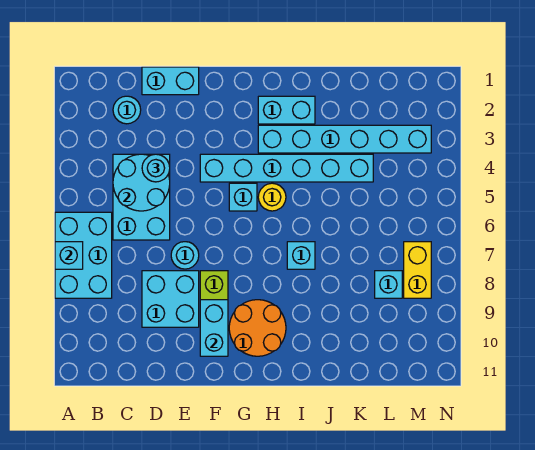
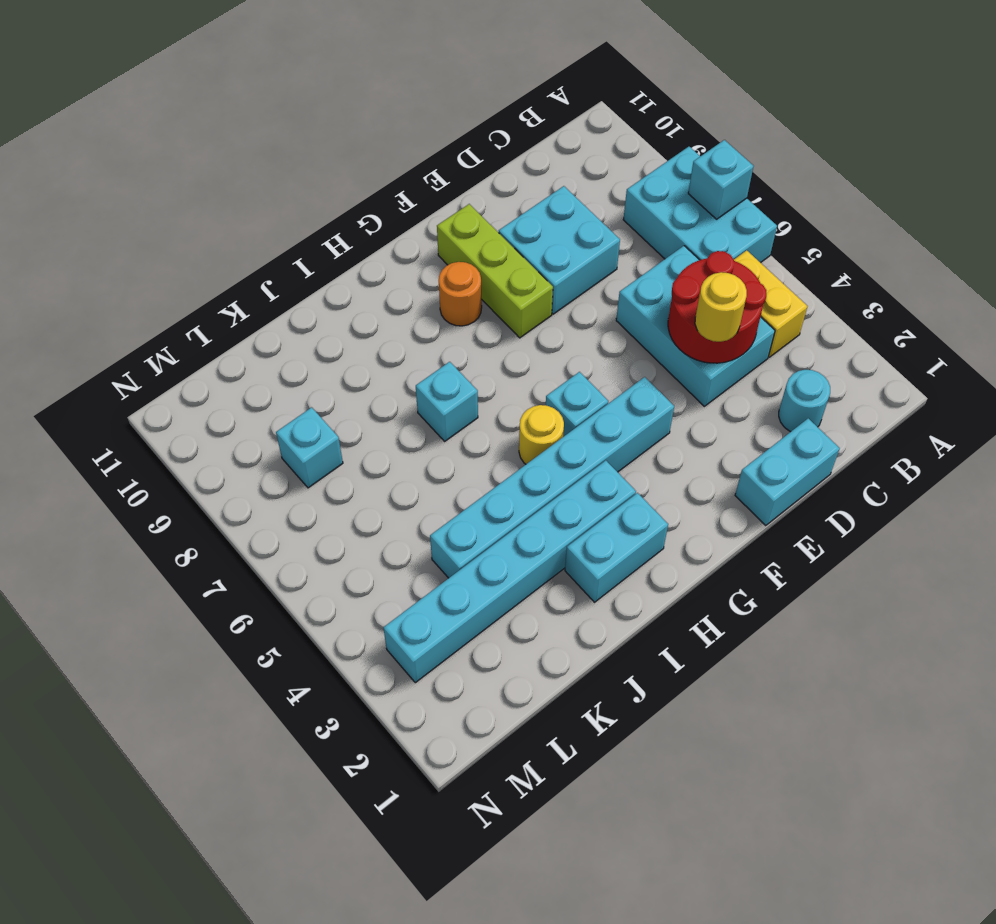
cyan 2x2 round brick [113,154,170,211] -> red 2x2 round brick [668,251,766,363]
cyan 1x1 round brick [142,154,170,182] -> yellow 1x1 round brick [695,272,747,342]
cyan 1x1 round brick [171,242,199,269] -> none
cyan 1x2 brick [200,300,228,356] -> none
orange 2x2 round brick [229,300,286,356] -> orange 1x1 round brick [439,262,482,326]
yellow 1x2 brick [404,242,431,298] -> yellow 1x2 brick moved to [734,250,807,357]

